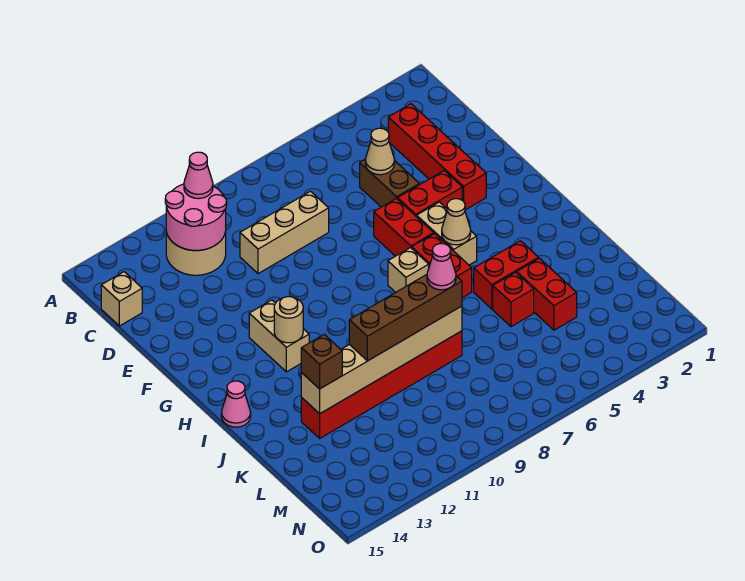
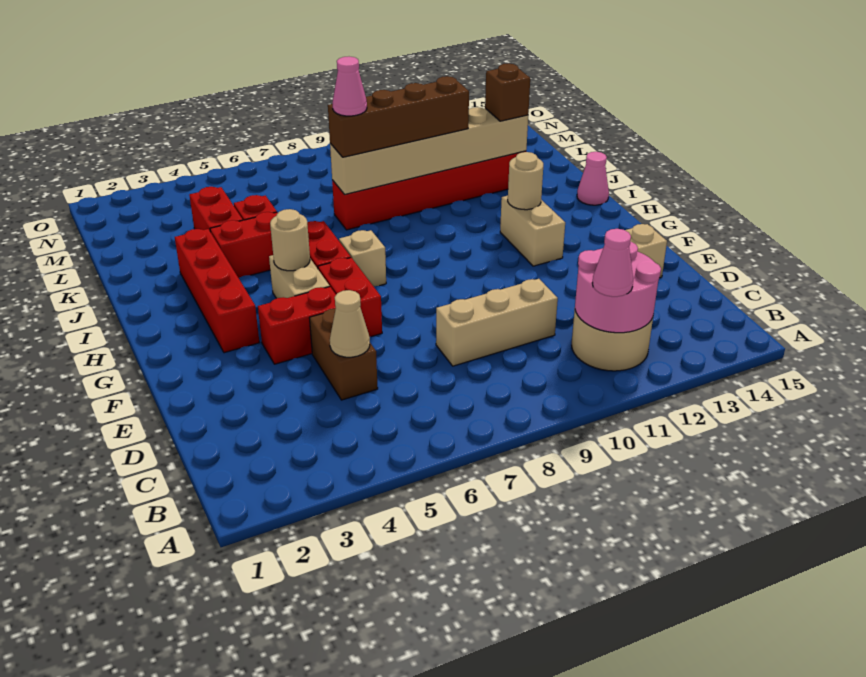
red 1x4 brick [388,104,486,210] -> red 1x4 brick moved to [175,229,259,353]
tan 1x1 brick [101,272,142,326] -> tan 1x1 brick moved to [625,224,667,278]
tan 1x1 cone [442,199,471,245] -> tan 1x1 round brick [270,209,310,271]

